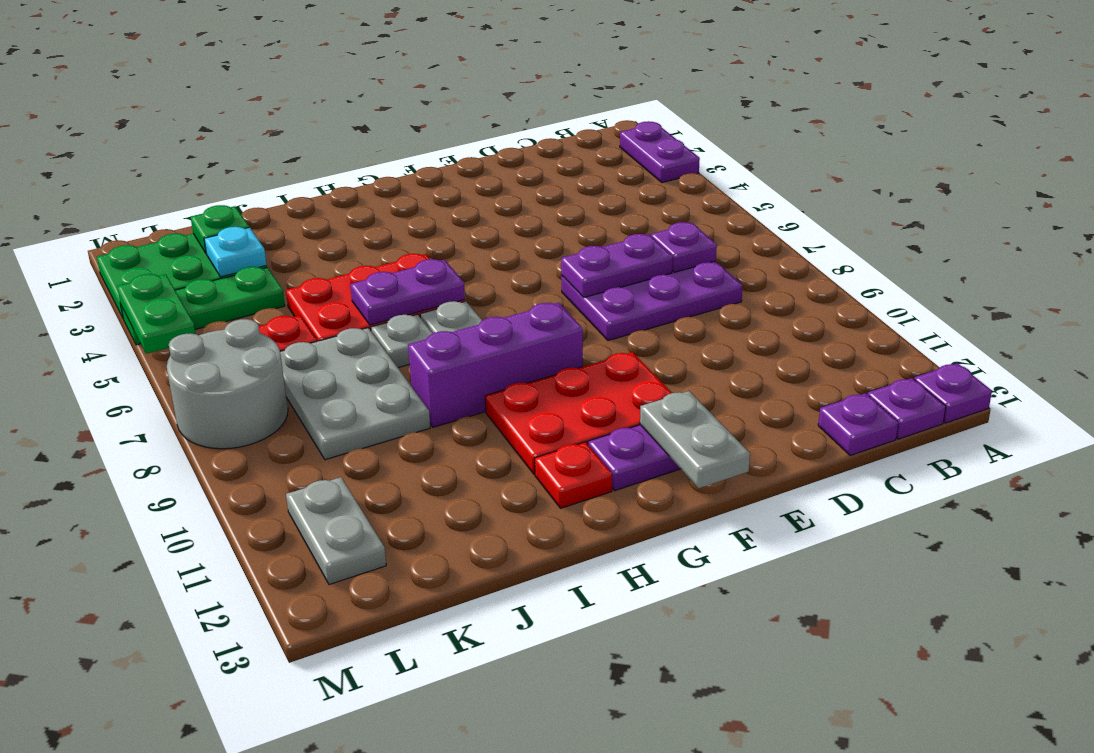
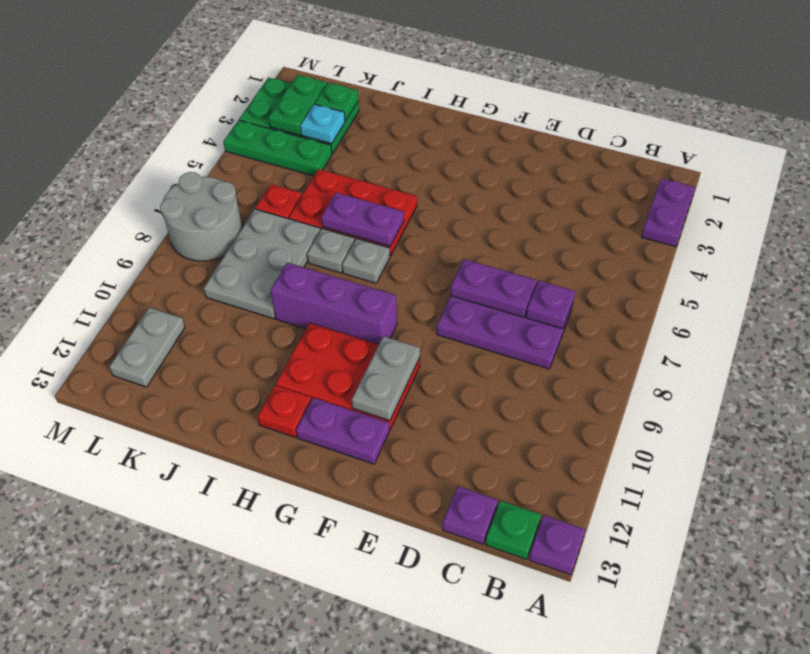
purple 1x1 plate [868,378,946,439] -> green 1x1 plate [485,501,541,559]
grey 1x2 plate [640,391,750,488] -> grey 1x2 plate moved to [352,336,420,421]
green 1x2 plate [117,274,195,354] -> green 1x2 plate moved to [268,75,327,135]

